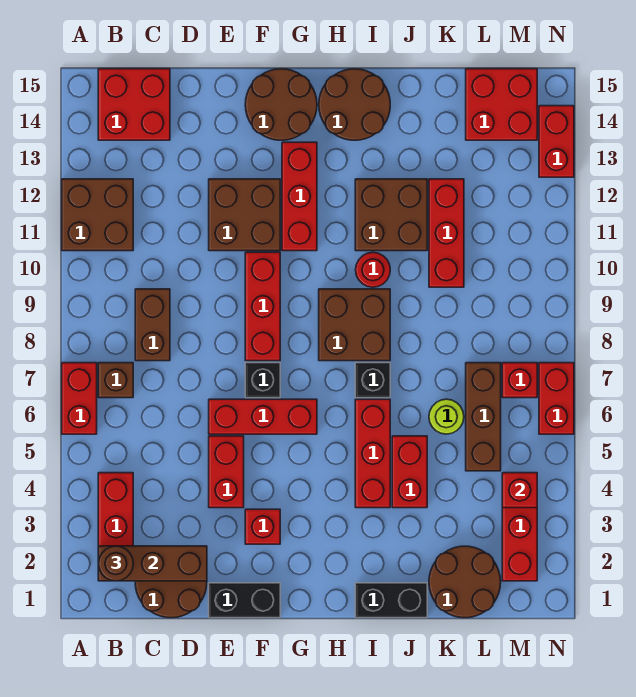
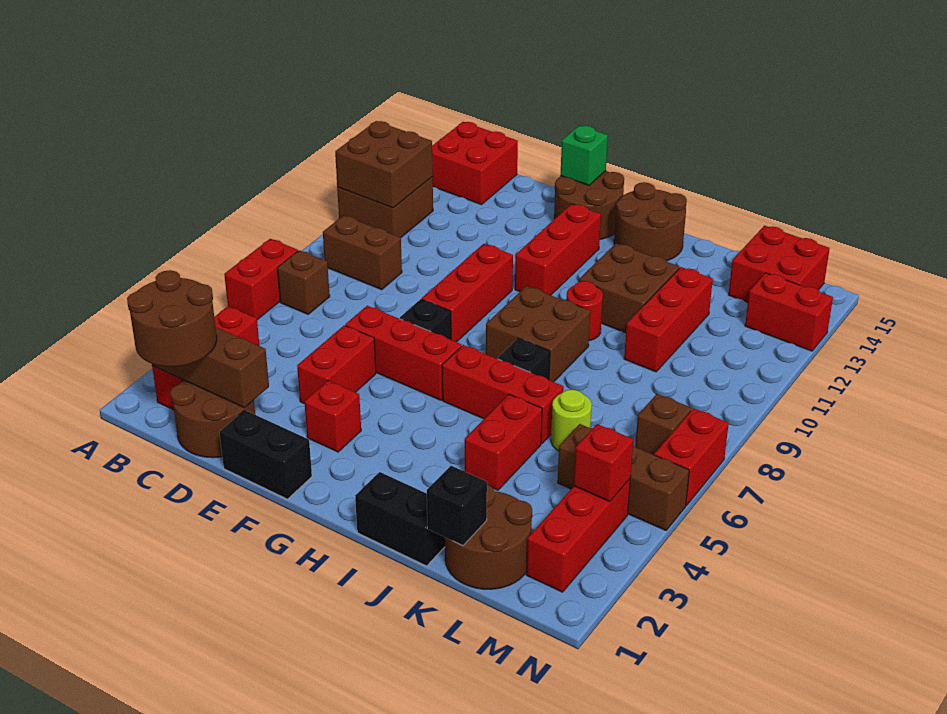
brown 1x1 round brick [98,546,133,581] -> brown 2x2 round brick [127,270,217,367]
brown 1x2 brick [135,289,170,361] -> brown 1x2 brick turned to [323,216,402,290]
brown 2x2 brick [209,179,280,251] -> brown 2x2 brick moved to [335,121,433,208]
none -> green 1x1 brick [561,126,608,185]
red 1x3 brick [355,399,390,508] -> red 1x3 brick turned to [442,345,564,444]
none -> black 1x1 brick [427,466,487,546]
brown 1x3 brick [466,363,501,471] -> brown 1x3 brick turned to [557,424,689,530]
red 1x1 brick [502,363,537,398] -> brown 1x1 brick [635,394,691,455]
red 1x2 brick [539,106,574,177] -> red 1x2 brick turned to [745,273,833,351]

